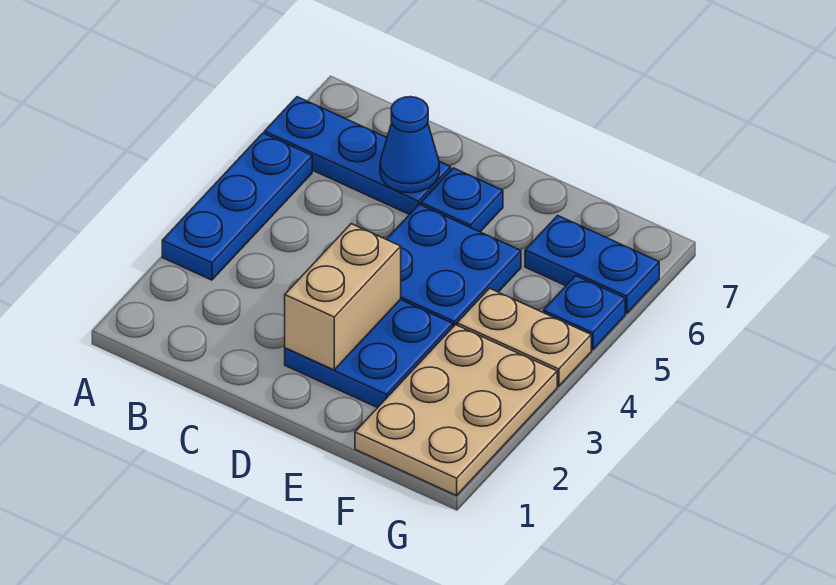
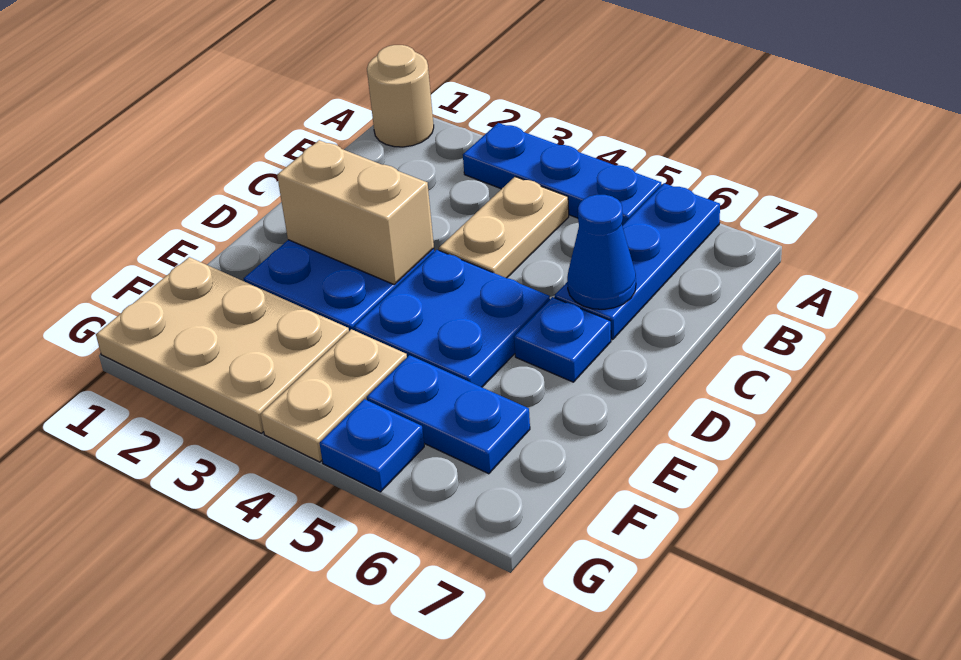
none -> tan 1x1 round brick [367,45,434,147]
none -> tan 1x2 plate [439,177,569,278]
blue 1x2 plate [525,215,659,314] -> blue 1x2 plate turned to [367,355,530,474]

